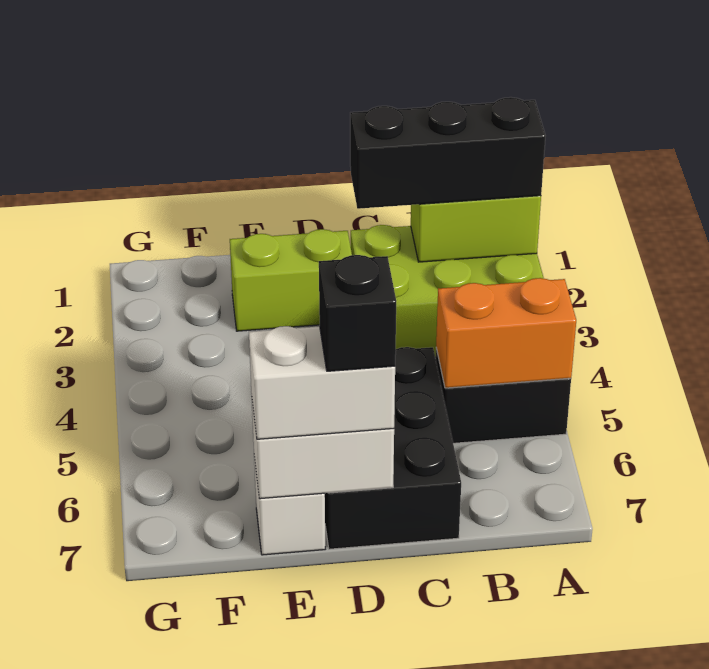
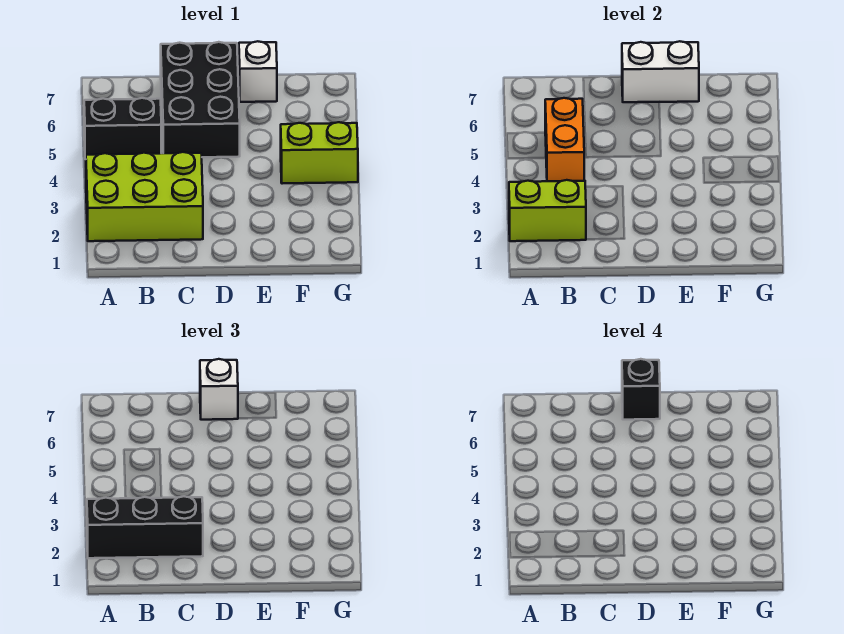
orange 1x2 brick [436,278,576,388] -> orange 1x2 brick turned to [545,98,584,181]
lime 1x2 brick [230,229,352,331] -> lime 1x2 brick moved to [281,122,358,184]
white 1x2 brick [249,326,395,439] -> white 1x1 brick [200,359,238,420]

